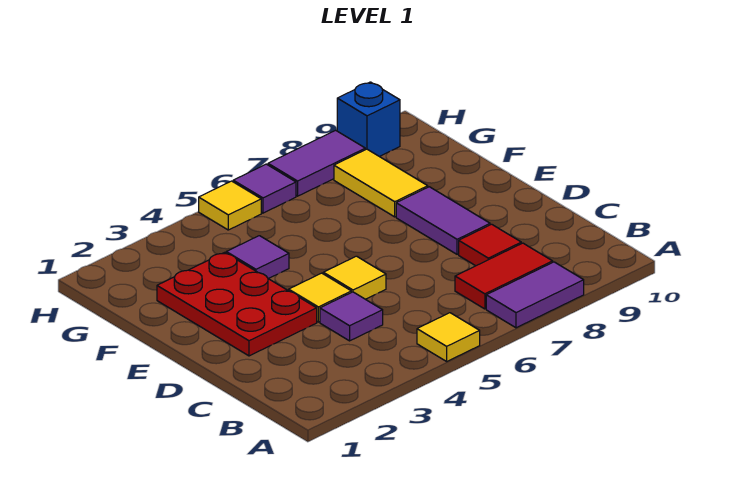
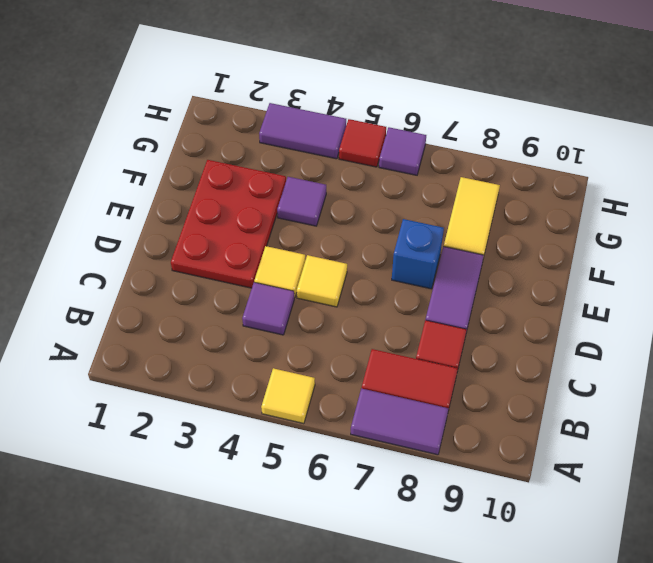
yellow 1x1 tile [199,181,261,230] -> red 1x1 tile [339,119,386,167]
purple 1x2 tile [268,130,365,196] -> purple 1x2 tile moved to [259,103,346,159]
blue 1x1 brick [337,82,400,156] -> blue 1x1 brick moved to [392,219,444,289]

